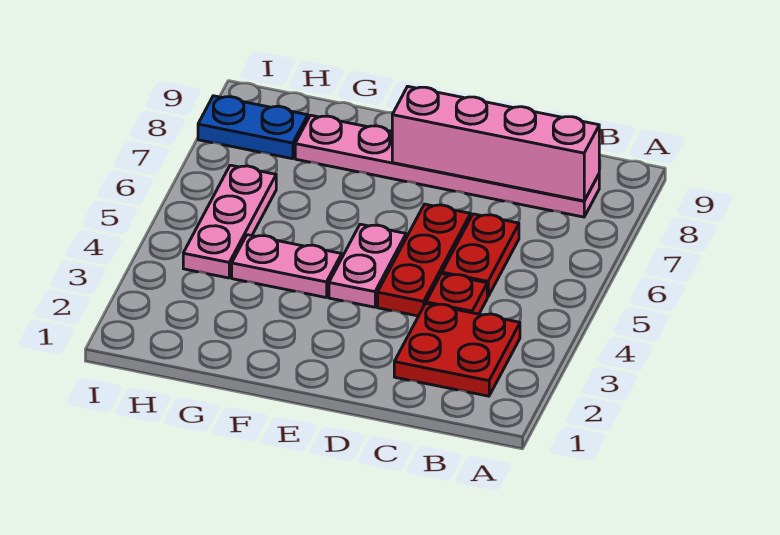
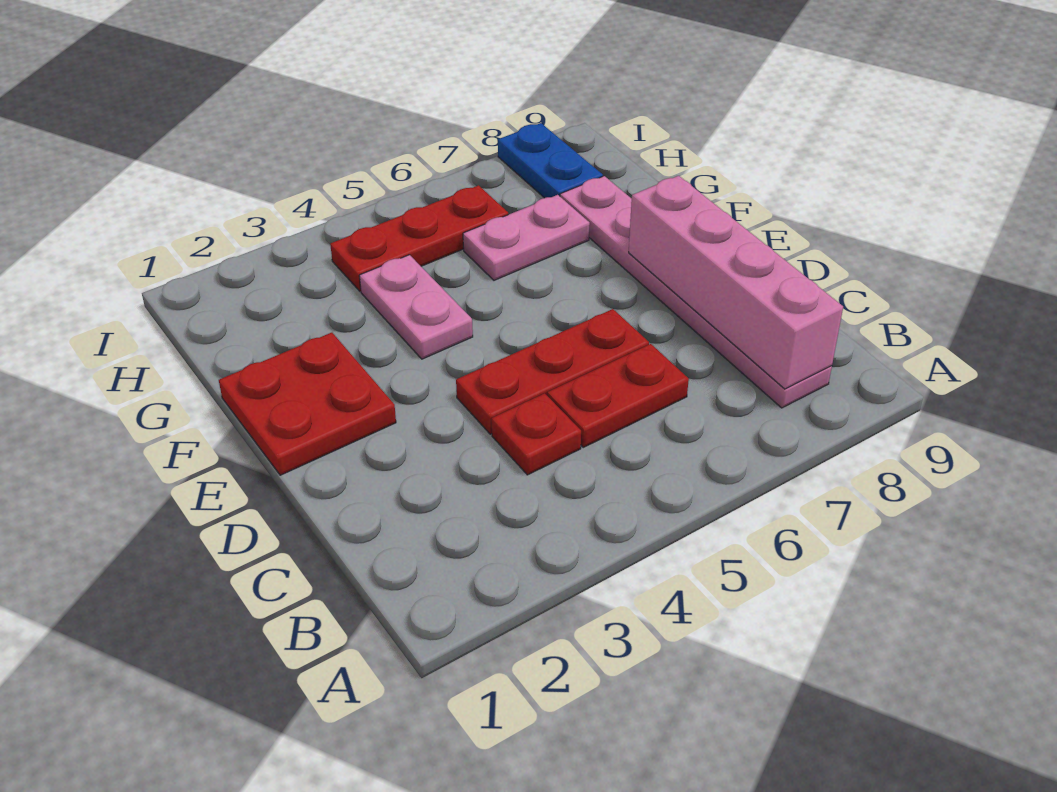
red 2x2 plate [394,304,520,396] -> red 2x2 plate moved to [219,333,396,475]
pink 1x2 plate [329,224,406,307] -> pink 1x2 plate moved to [463,195,590,280]
pink 1x3 plate [183,165,276,278] -> red 1x3 plate [330,185,508,291]

